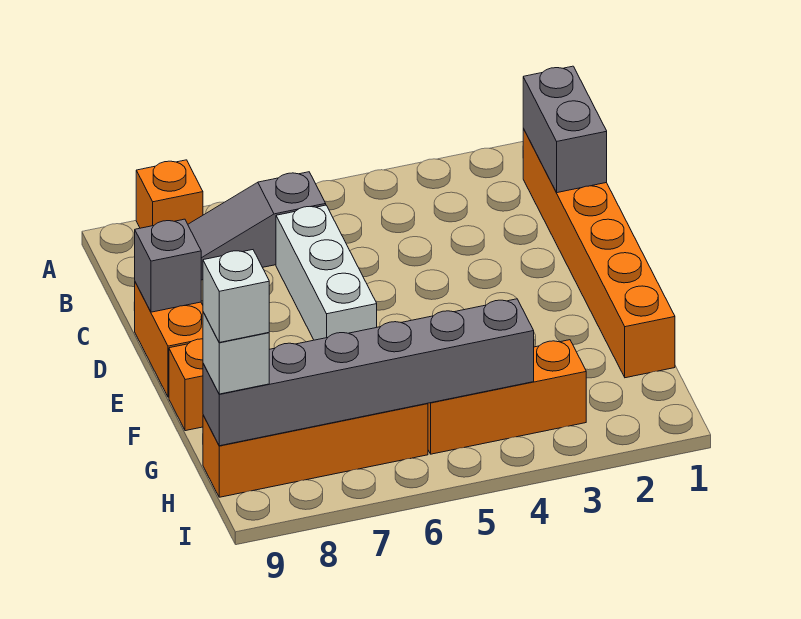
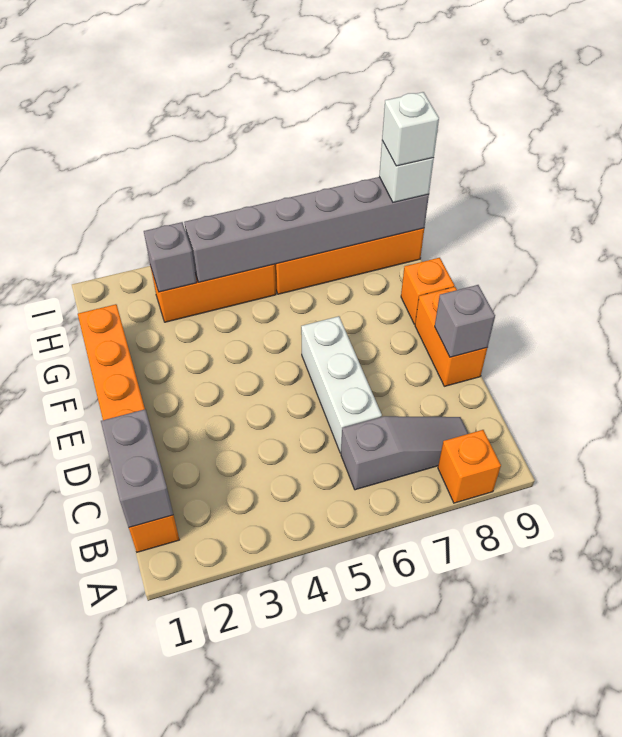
none -> grey 1x1 brick [144,222,197,292]

